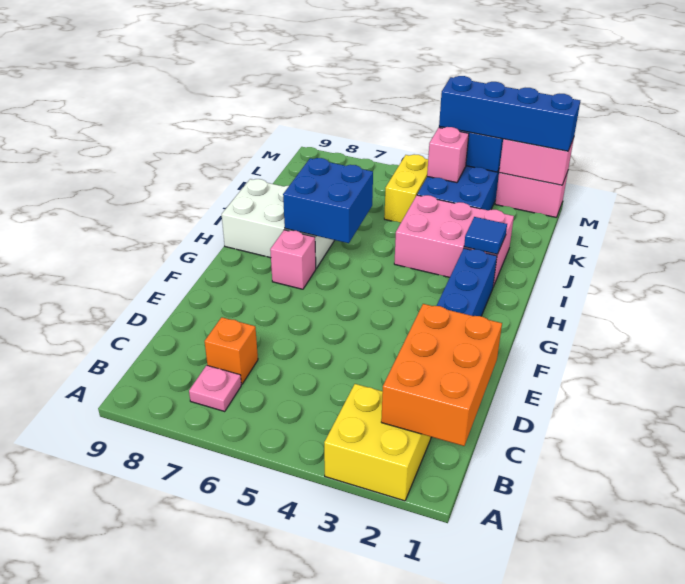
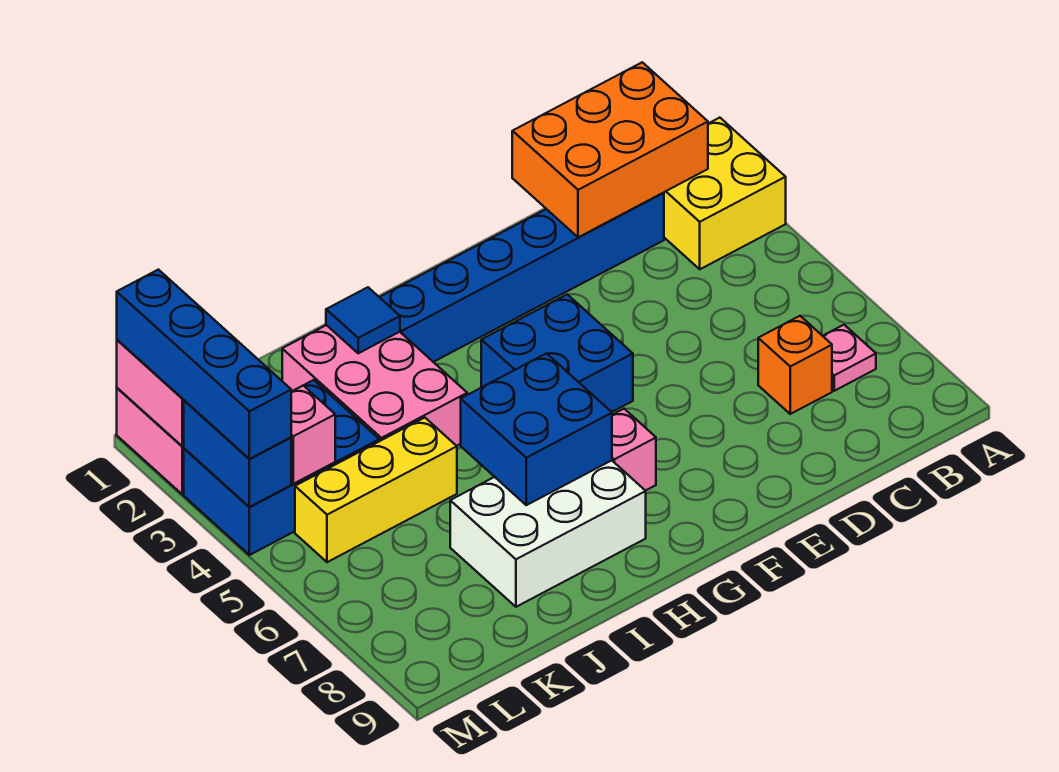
none -> blue 2x2 brick [481,294,633,412]
white 2x3 brick [222,179,334,268] -> white 2x3 brick turned to [450,461,646,607]
yellow 1x2 brick [384,154,428,223] -> yellow 1x3 brick [295,418,457,562]

